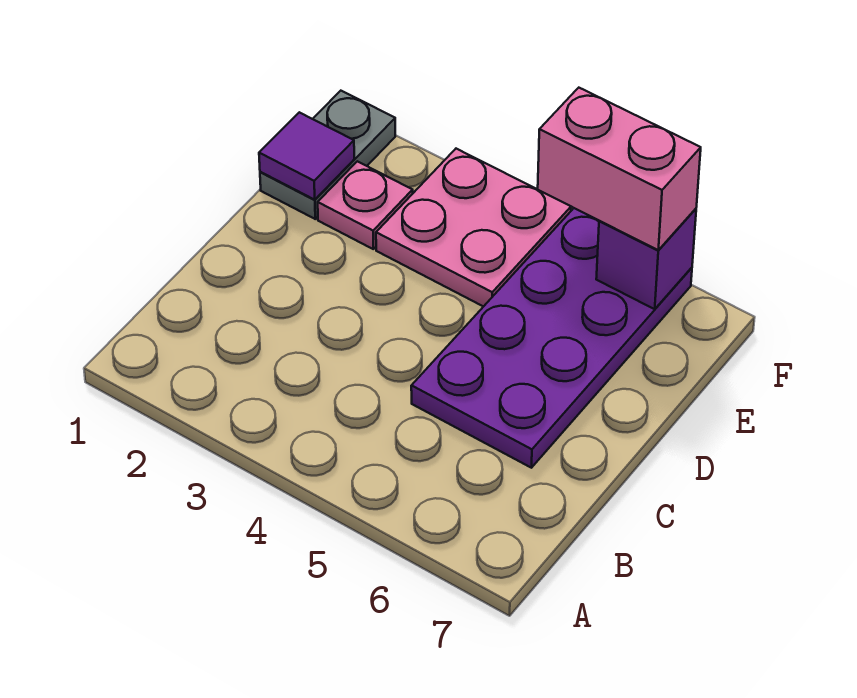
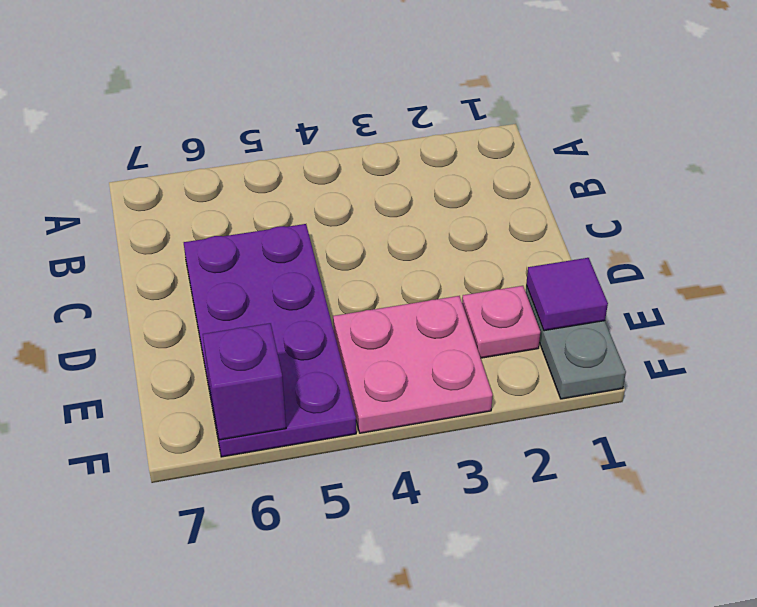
pink 1x2 brick [538,88,701,250] -> none

